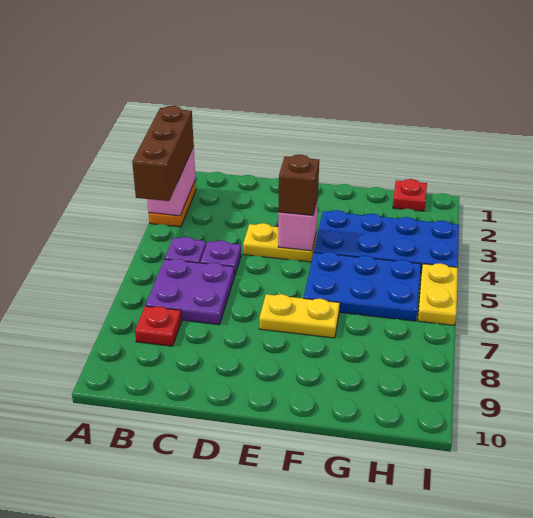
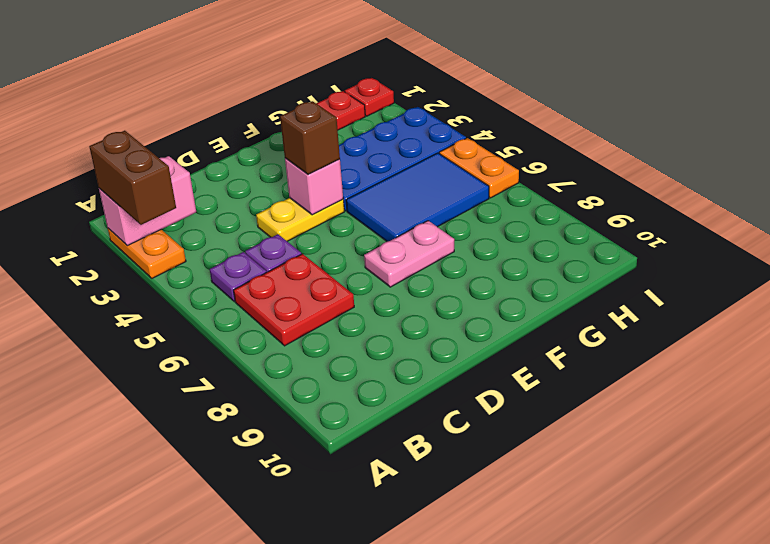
pink 1x2 brick [147,147,195,216] -> pink 1x2 brick turned to [99,156,196,246]
brown 1x3 brick [132,106,194,201] -> brown 1x2 brick [89,131,176,225]
purple 2x2 plate [145,259,234,325] -> red 2x2 plate [234,254,354,346]
red 1x1 plate [135,306,182,346] -> red 1x1 plate moved to [345,78,394,116]
yellow 1x2 plate [259,294,340,338] -> pink 1x2 plate [364,221,454,287]
blue 2x3 plate [304,252,421,321] -> blue 2x3 tile [346,153,489,242]
yellow 1x2 plate [418,263,458,325] -> orange 1x2 plate [439,138,519,198]

